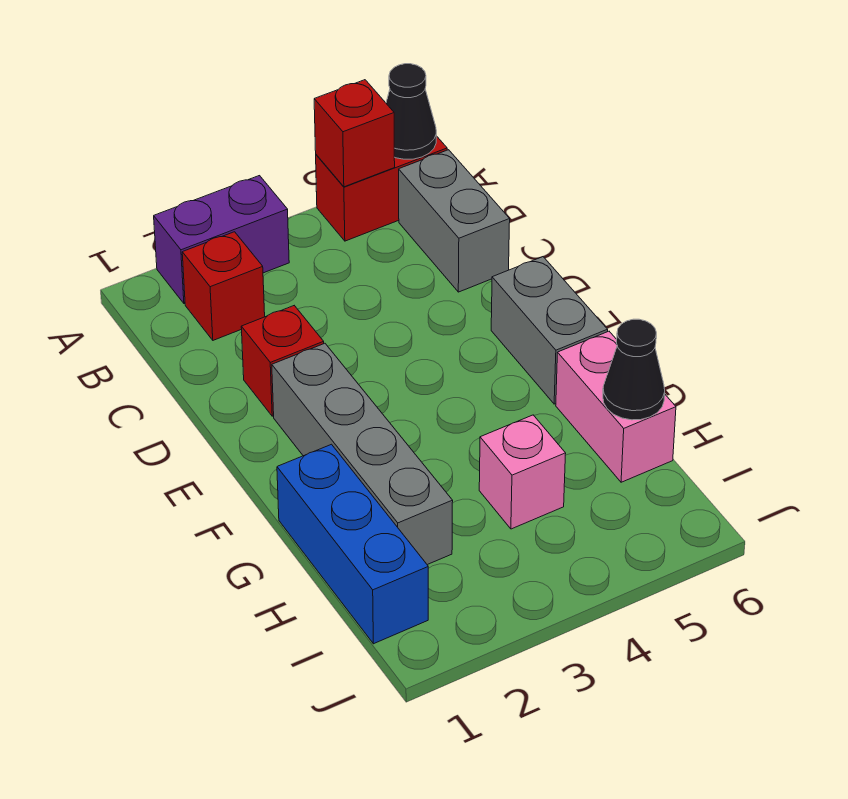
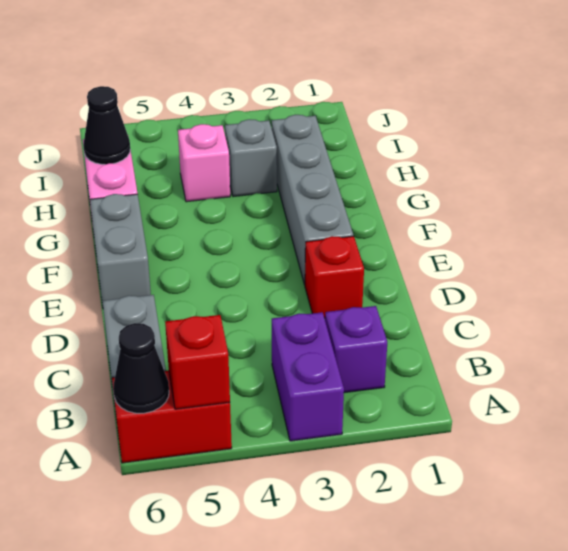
purple 1x2 brick [154,176,289,304] -> purple 1x2 brick turned to [272,312,344,441]
red 1x1 brick [182,232,265,340] -> purple 1x1 brick [325,306,387,393]
blue 1x3 brick [277,444,428,644] -> none
none -> grey 1x1 brick [225,119,277,197]

